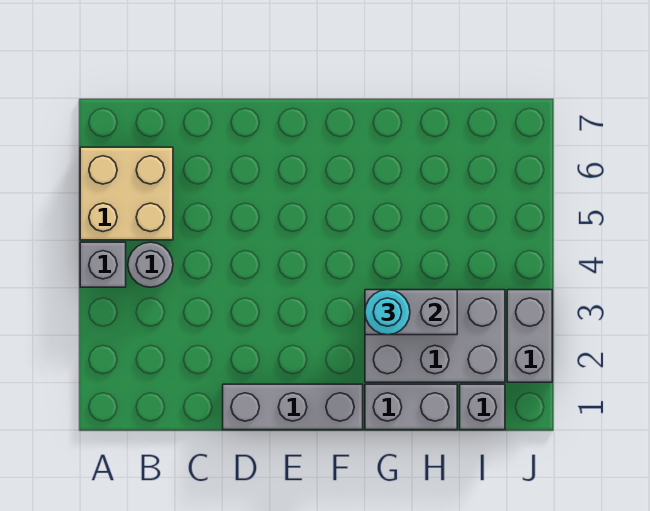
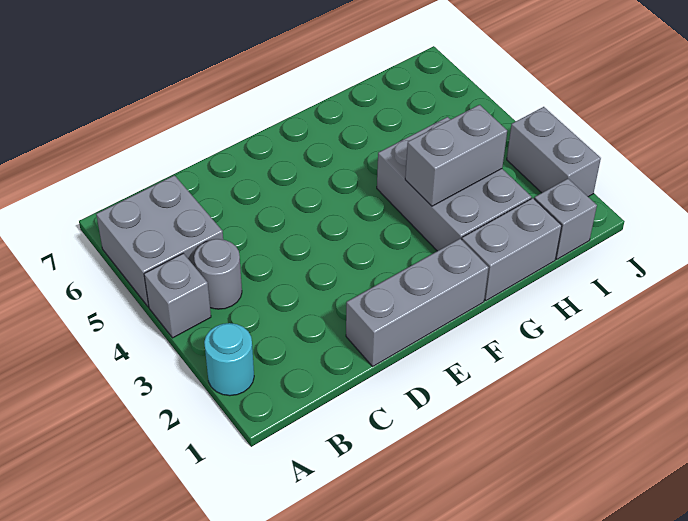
tan 2x2 brick [80,147,173,240] -> grey 2x2 brick [96,175,223,307]
grey 2x3 brick [365,290,505,382] -> grey 2x3 brick turned to [377,117,531,251]
cyan 1x1 round brick [365,290,410,335] -> cyan 1x1 round brick moved to [204,323,254,396]

